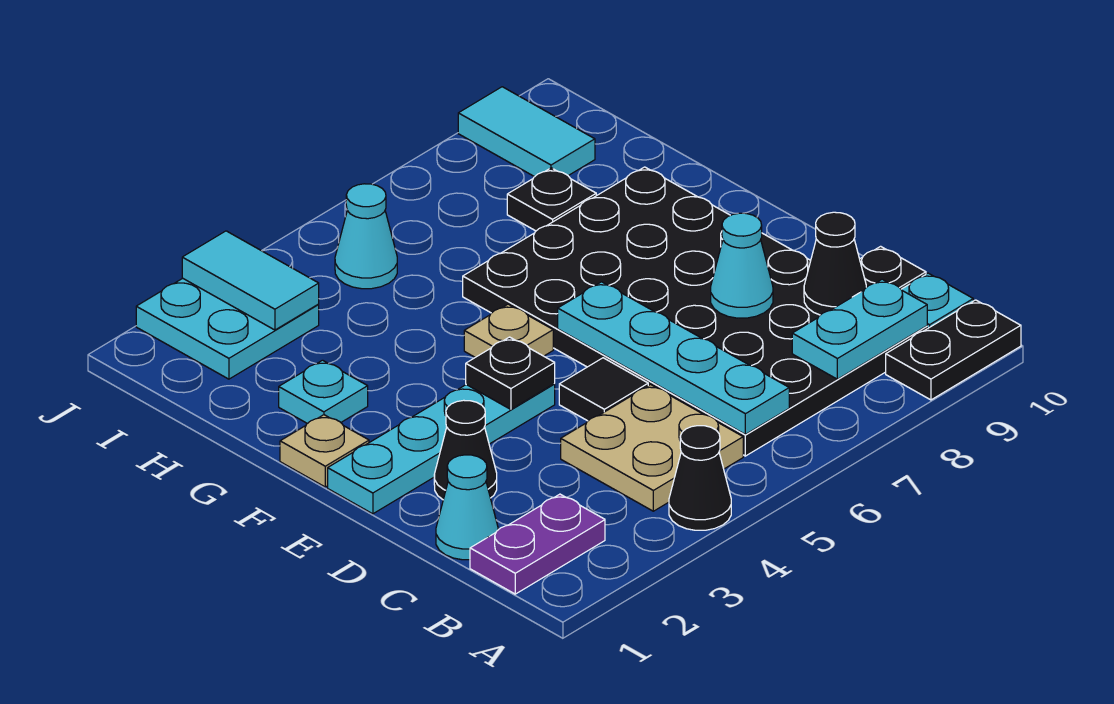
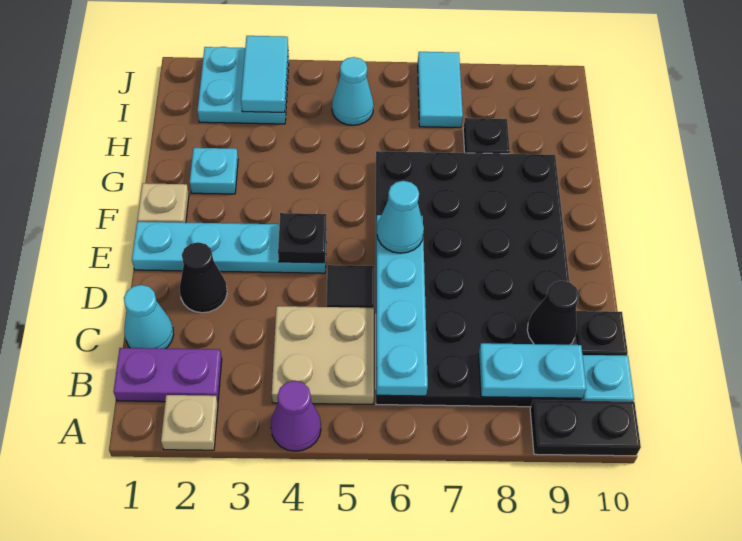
black 1x1 cone [669,426,731,530] -> purple 1x1 cone [271,381,321,451]
cyan 1x1 cone [711,213,773,318] -> cyan 1x1 cone moved to [377,181,424,253]
tan 1x1 plate [464,304,553,357] -> tan 1x1 plate moved to [161,395,218,450]
cyan 1x2 tile [458,87,595,177] -> cyan 1x2 tile moved to [418,52,463,128]

